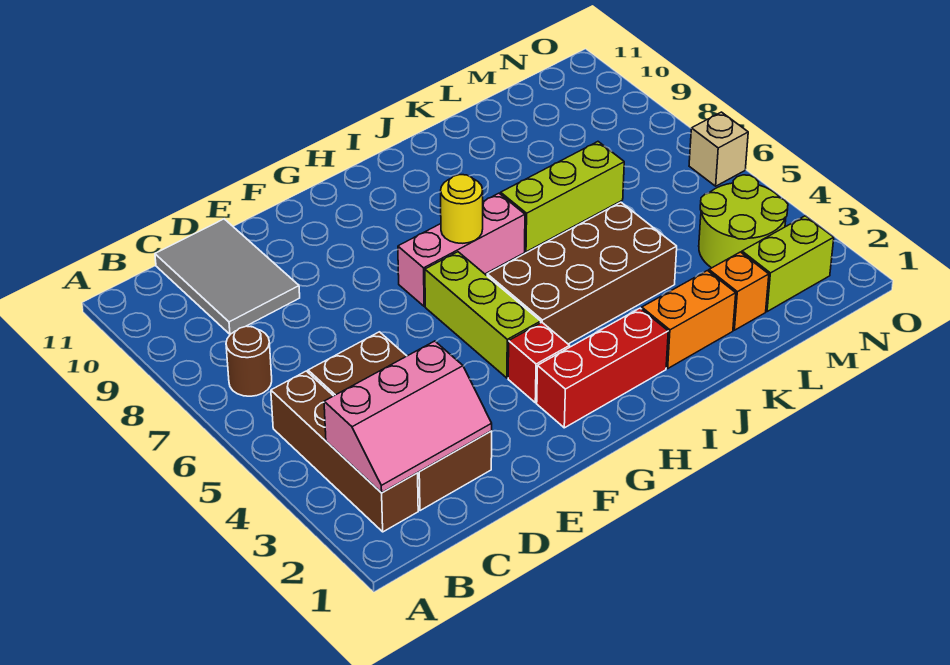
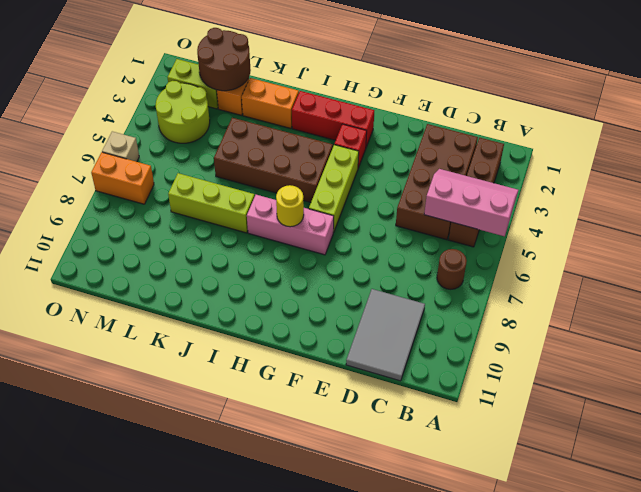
pink 2x3 slope [324,341,492,493] -> pink 2x3 slope moved to [424,169,518,236]
none -> brown 2x2 round brick [197,28,251,91]
none -> orange 1x2 brick [91,152,154,204]

